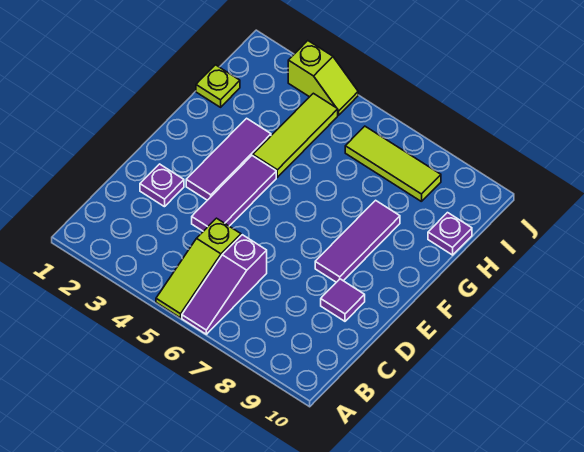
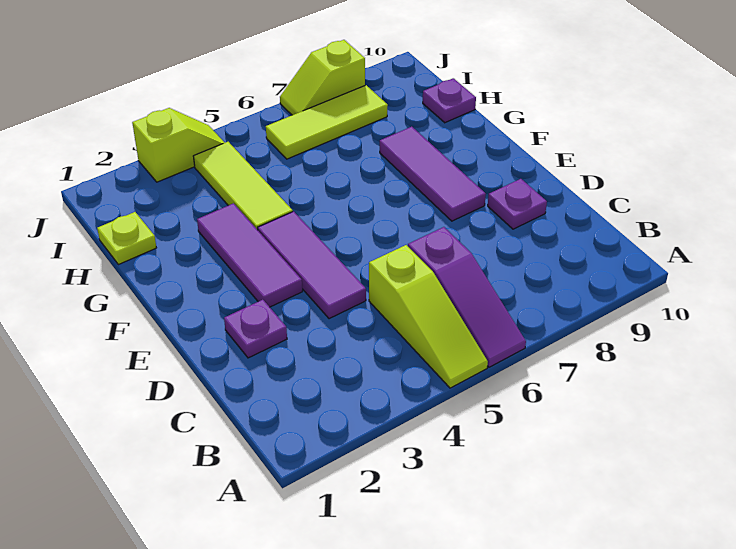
purple 1x1 tile [321,279,365,321] -> purple 1x1 plate [488,179,547,229]
none -> lime 1x2 slope [280,40,365,115]

